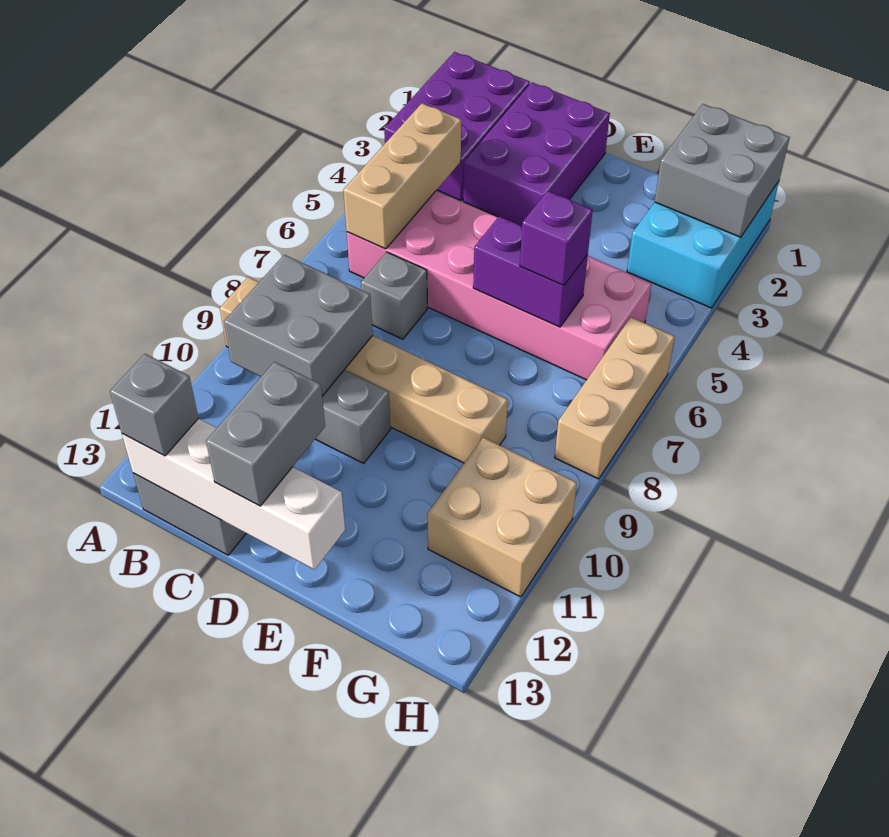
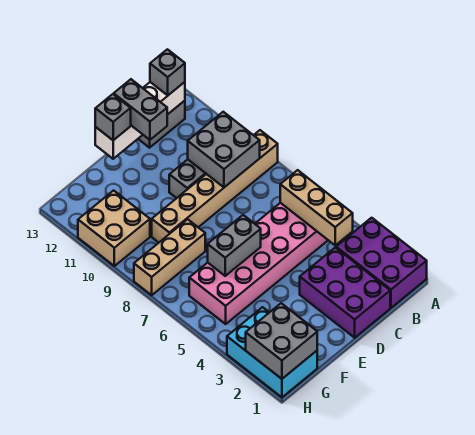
grey 1x1 brick [361,252,427,339] -> grey 1x1 brick moved to [95,94,131,140]
purple 1x2 brick [473,216,588,327] -> grey 1x2 brick [208,215,261,276]
purple 1x1 brick [520,191,593,285] -> none
tan 1x3 brick [555,317,675,479] -> tan 1x3 brick turned to [134,219,205,295]

